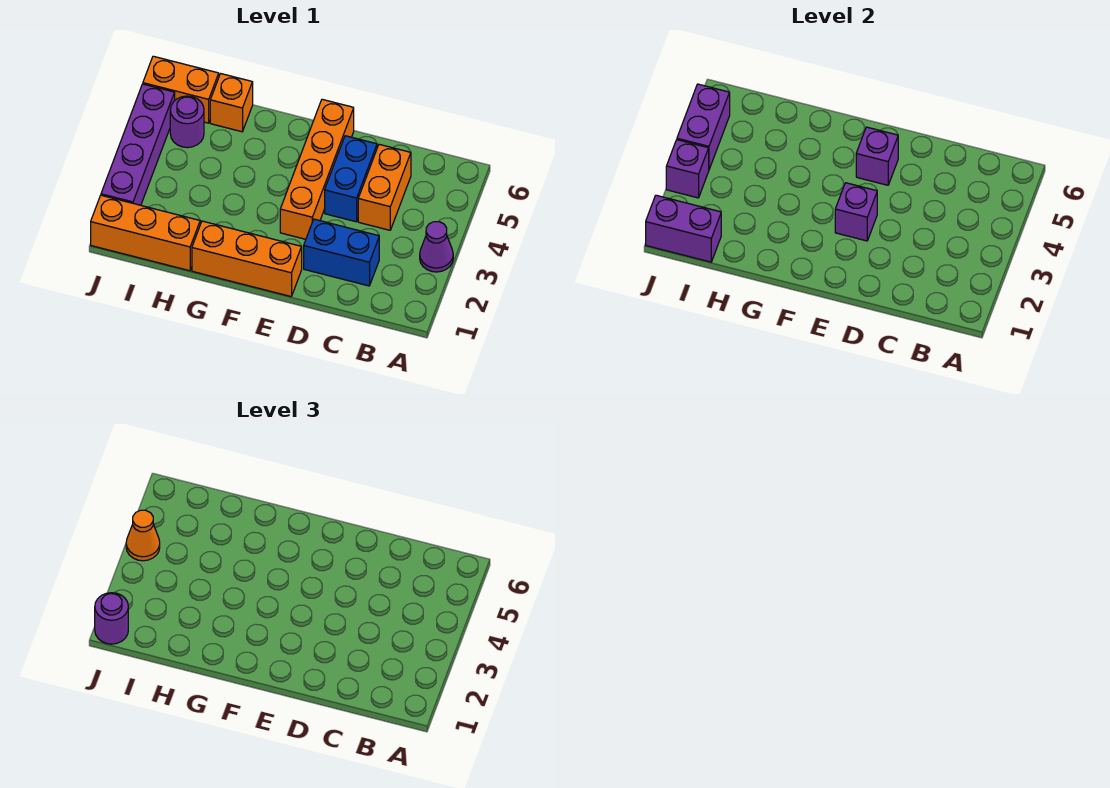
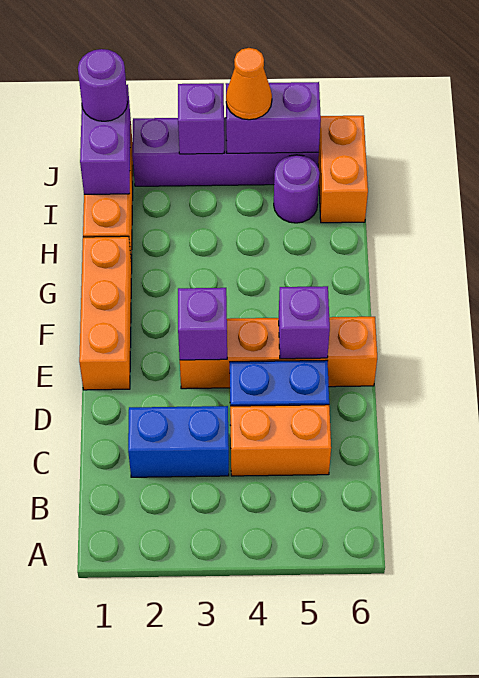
purple 1x1 cone [420,222,453,272] -> none
blue 1x2 brick [304,219,379,286] -> blue 1x2 brick turned to [128,406,229,477]
orange 1x1 brick [210,74,253,132] -> none

